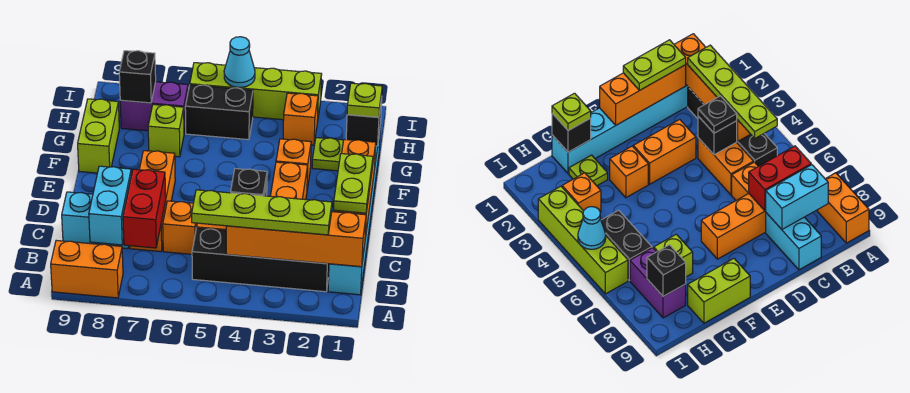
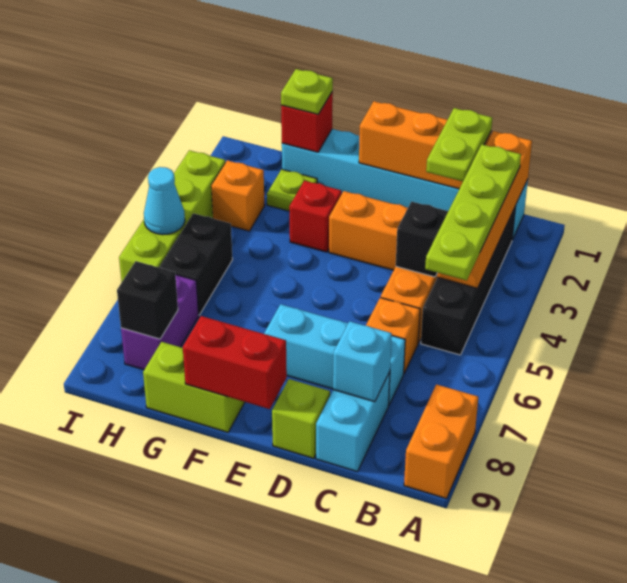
red 1x2 brick [123,169,166,248] -> red 1x2 brick moved to [183,316,287,409]
cyan 1x2 brick [89,166,131,245] -> cyan 1x1 brick [333,321,392,402]
lime 1x2 plate [334,154,373,213] -> lime 1x2 plate turned to [426,108,492,181]
black 1x1 plate [231,169,267,196] -> none
orange 1x3 brick [130,151,175,252] -> cyan 1x3 brick [264,304,405,404]
orange 1x1 brick [276,139,311,189] -> red 1x1 brick [289,181,342,252]
black 1x1 brick [346,99,382,146] -> red 1x1 brick [281,91,333,152]
lime 1x1 brick [148,105,184,157] -> lime 1x1 brick moved to [272,379,330,458]

